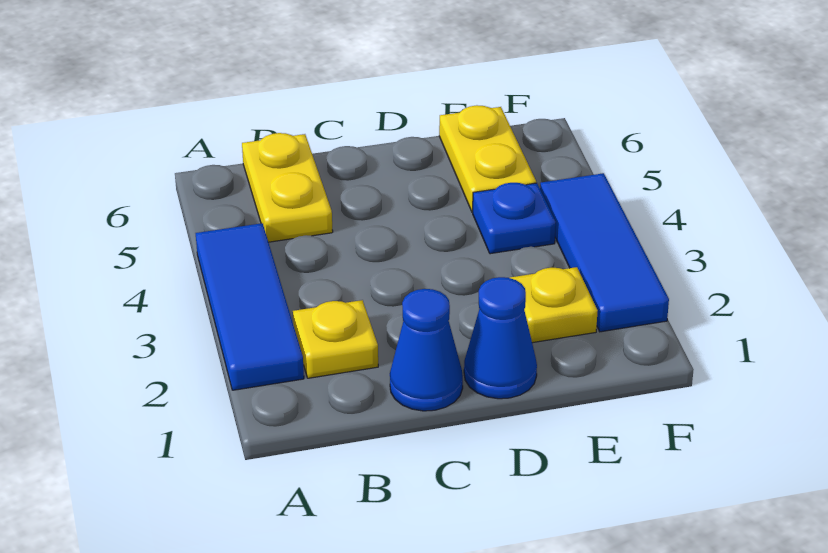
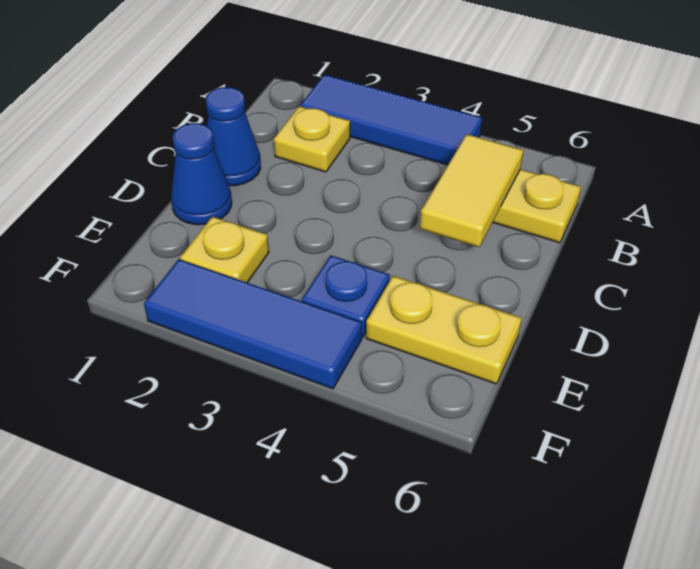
none -> yellow 1x2 tile [420,134,523,247]

